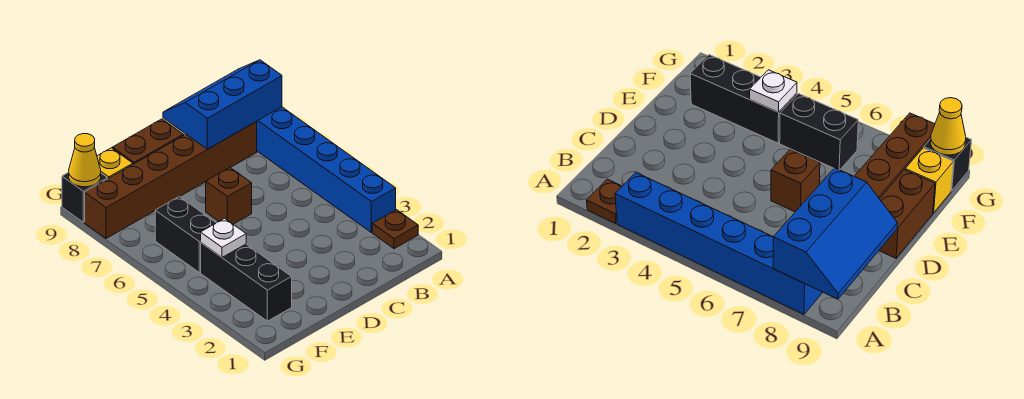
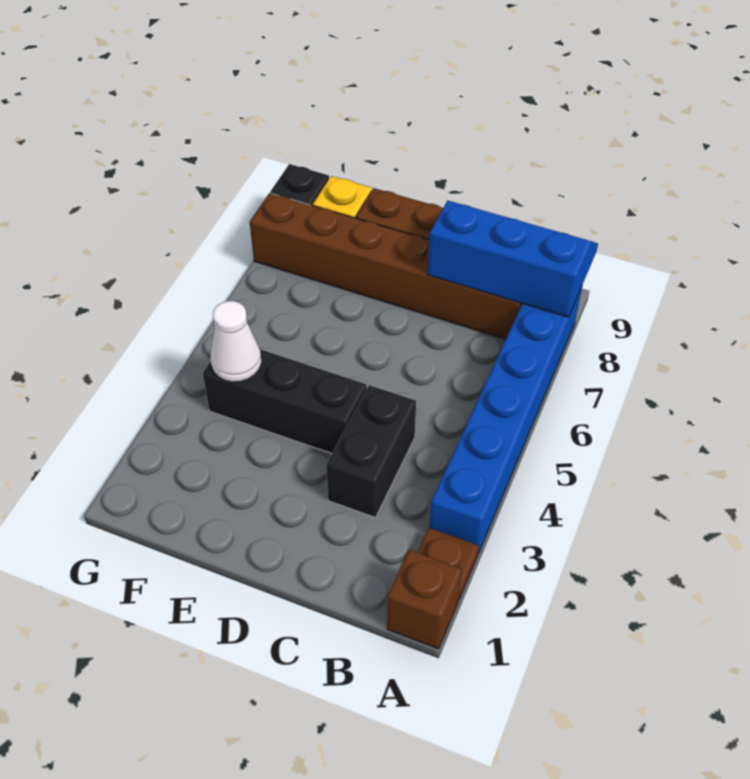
brown 1x1 brick [206,168,252,224] -> brown 1x1 brick moved to [387,550,462,649]
black 1x3 brick [201,243,292,321] -> black 1x3 brick turned to [203,349,367,454]
white 1x1 plate [201,218,246,257] -> white 1x1 cone [210,301,261,382]
black 1x2 brick [155,196,216,273] -> black 1x2 brick moved to [326,385,416,518]
yellow 1x1 cone [69,134,101,187] -> none

